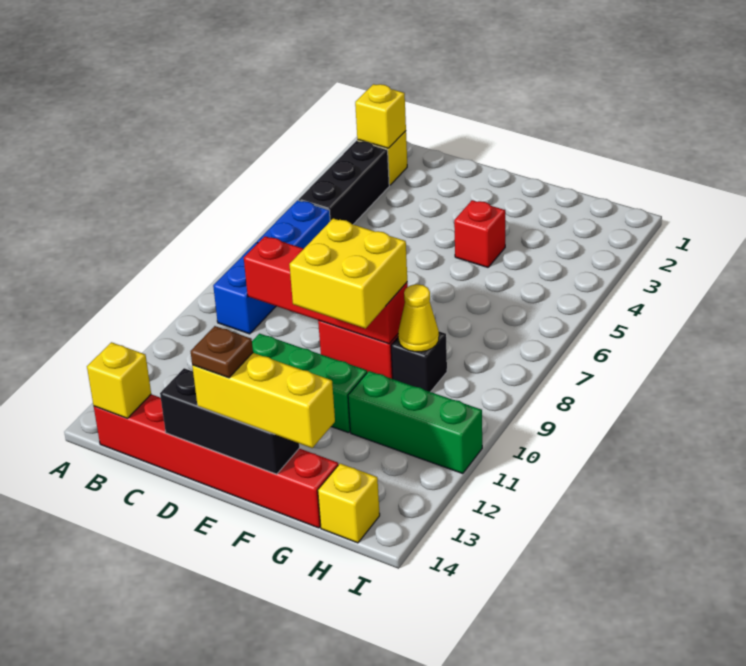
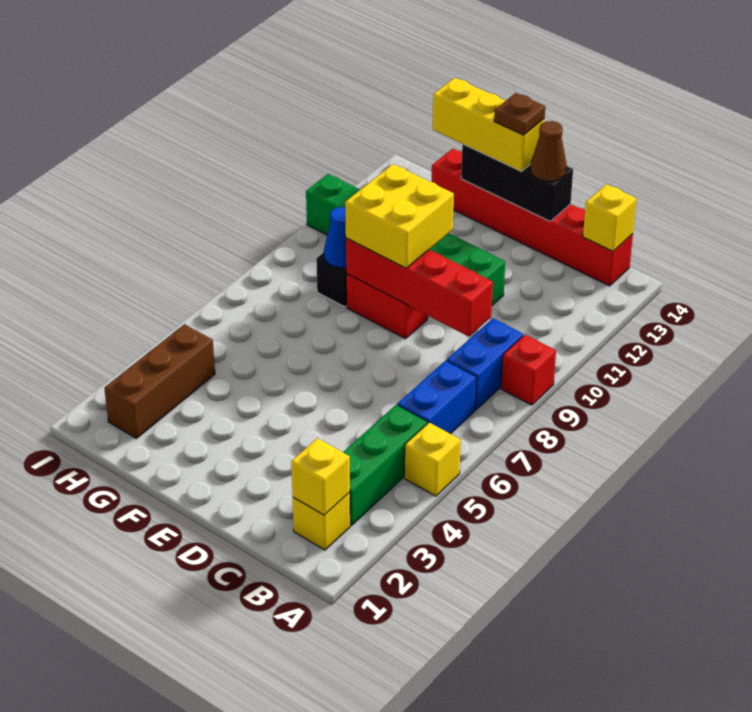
black 1x3 brick [299,141,389,224] -> green 1x3 brick [343,405,427,525]
none -> brown 1x1 cone [530,121,567,182]
red 1x1 brick [454,200,505,267] -> red 1x1 brick moved to [501,335,556,405]
yellow 1x1 cone [398,284,439,352] -> blue 1x1 cone [324,207,346,268]
none -> brown 1x3 brick [104,324,215,438]
yellow 1x1 brick [318,464,380,543] -> yellow 1x1 brick moved to [405,423,461,496]

